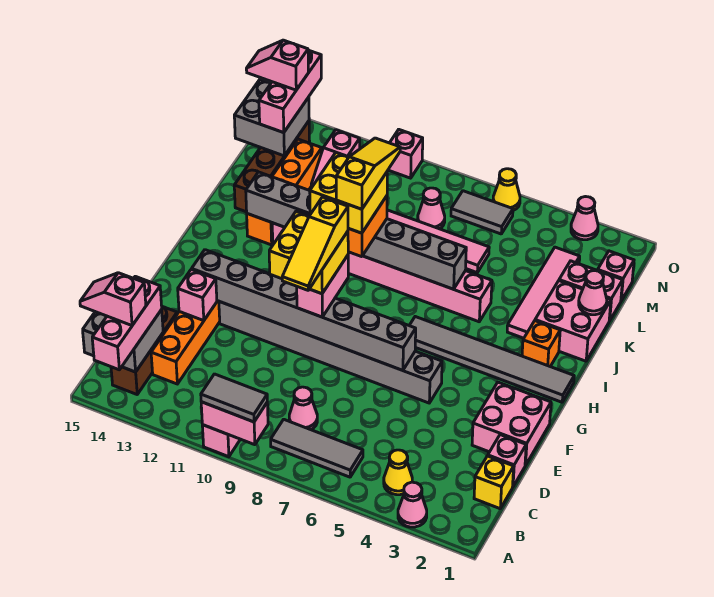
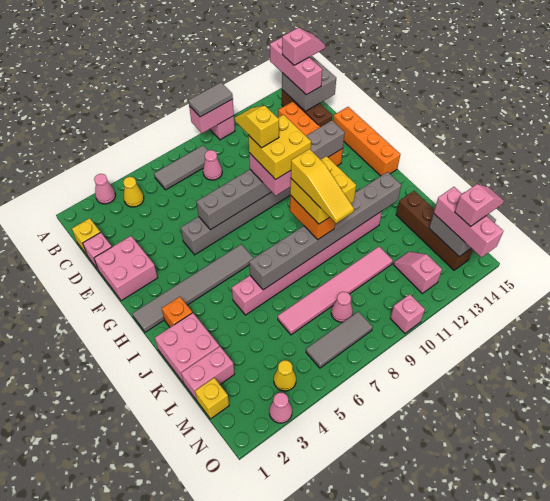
yellow 1x3 slope [282,197,348,290] -> yellow 1x2 slope [235,106,279,148]
pink 1x1 brick [178,269,217,321] -> none
pink 1x4 tile [507,247,580,338] -> none
orange 1x4 brick [247,139,322,245] -> orange 1x4 brick moved to [333,107,400,176]
pink 1x1 cone [579,271,607,315] -> none
pink 1x1 brick [598,251,634,301] -> yellow 1x1 brick [195,378,229,419]
grey 1x2 tile [451,191,513,234] -> grey 1x3 tile [306,311,373,368]
yellow 1x1 cone [493,169,520,210] -> yellow 1x1 cone moved to [274,360,296,391]

